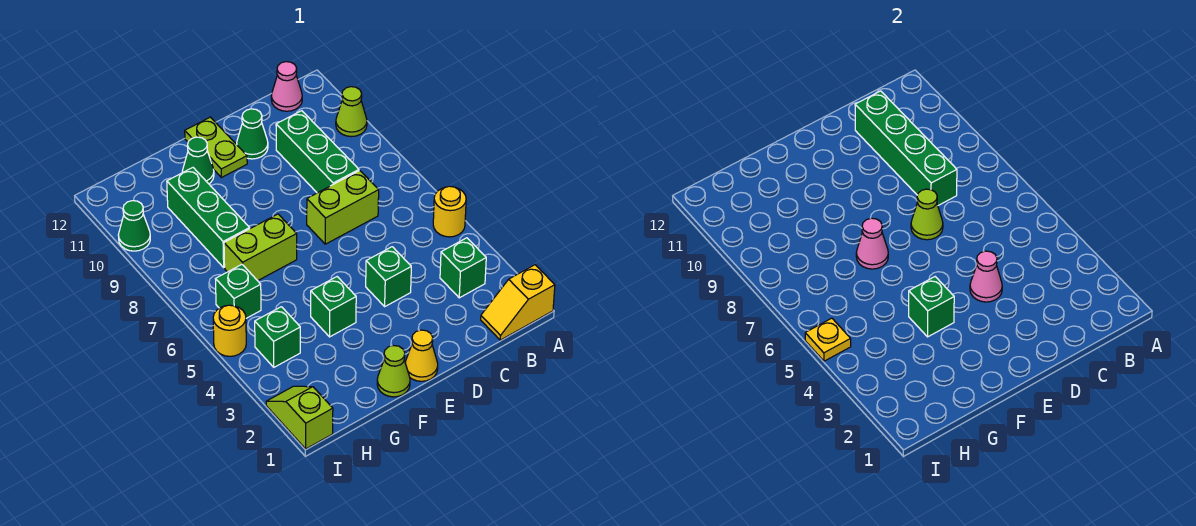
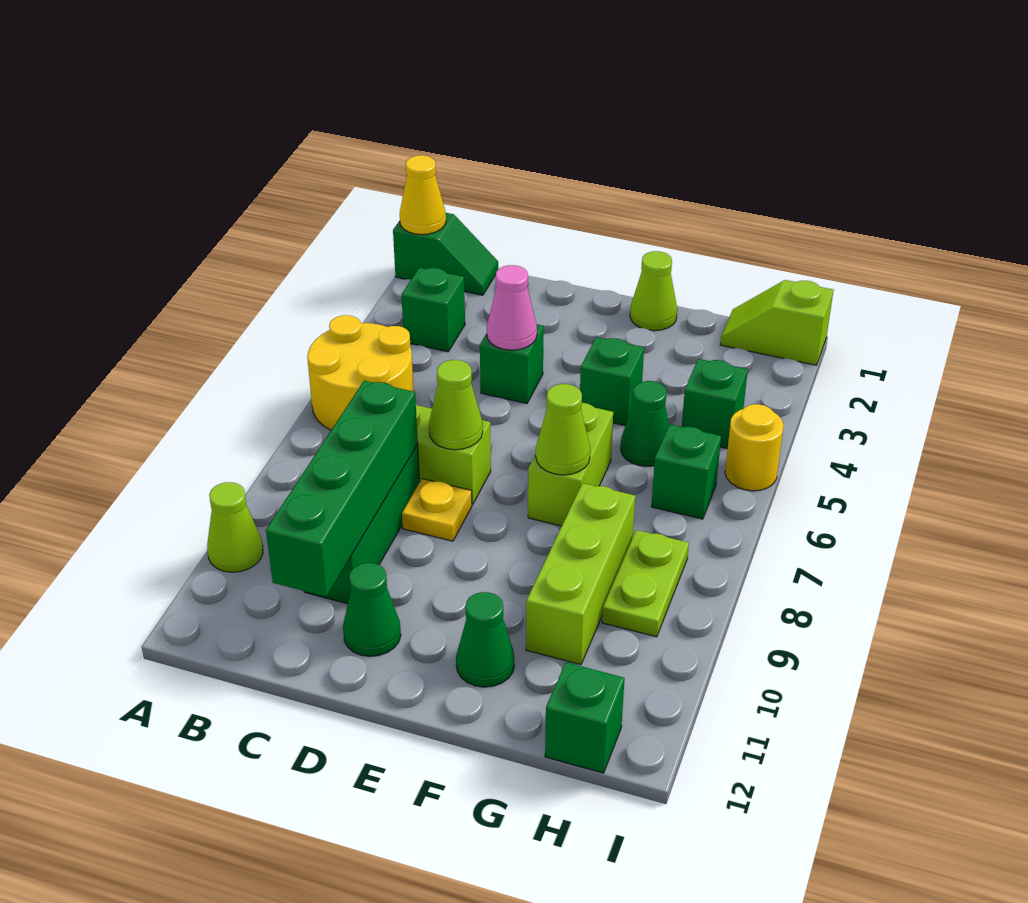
yellow 1x2 slope [481,265,555,340] -> green 1x2 slope [393,213,498,295]
yellow 1x1 round brick [433,186,466,237] -> yellow 2x2 round brick [307,315,413,430]
pink 1x1 cone [271,62,302,111] -> none
yellow 1x1 cone [405,330,438,381] -> yellow 1x1 cone moved to [400,155,446,235]
lime 1x2 plate [185,117,247,178] -> lime 1x2 plate moved to [602,530,689,637]
green 1x1 brick [909,277,954,337] -> green 1x1 brick moved to [545,663,625,773]
lime 1x2 brick [224,214,297,281] -> lime 1x2 brick turned to [528,403,613,526]
pink 1x1 cone [856,218,888,269] -> lime 1x1 cone [536,384,590,475]
green 1x3 brick [167,168,250,267] -> lime 1x3 brick [526,483,635,665]
lime 1x2 slope [266,386,333,449] -> lime 1x2 slope turned to [720,280,833,365]
yellow 1x1 plate [805,318,851,361] -> yellow 1x1 plate moved to [402,479,472,541]
green 1x1 cone [118,201,150,251] -> green 1x1 cone moved to [621,381,669,466]

